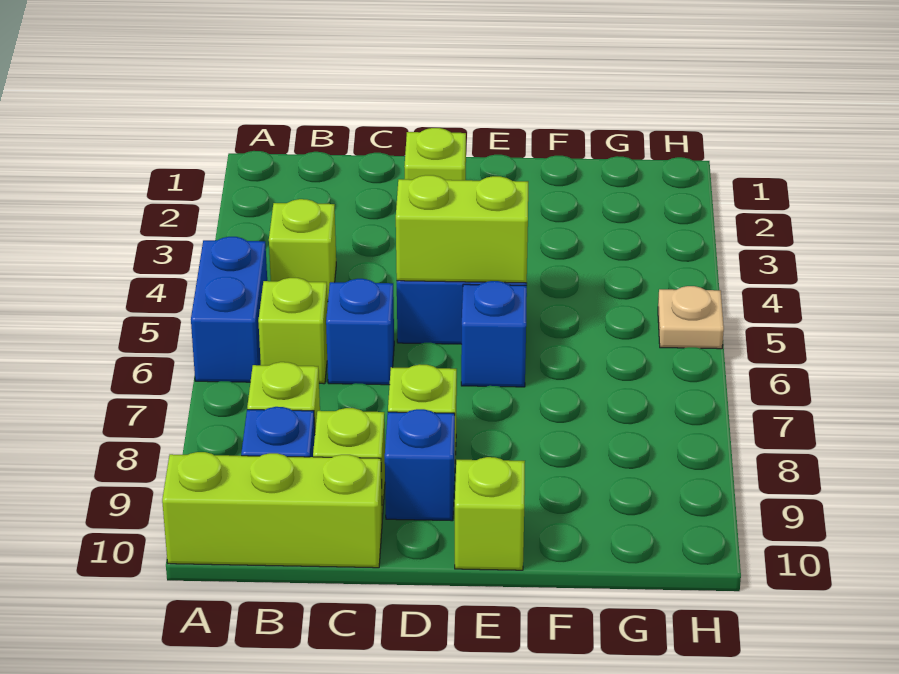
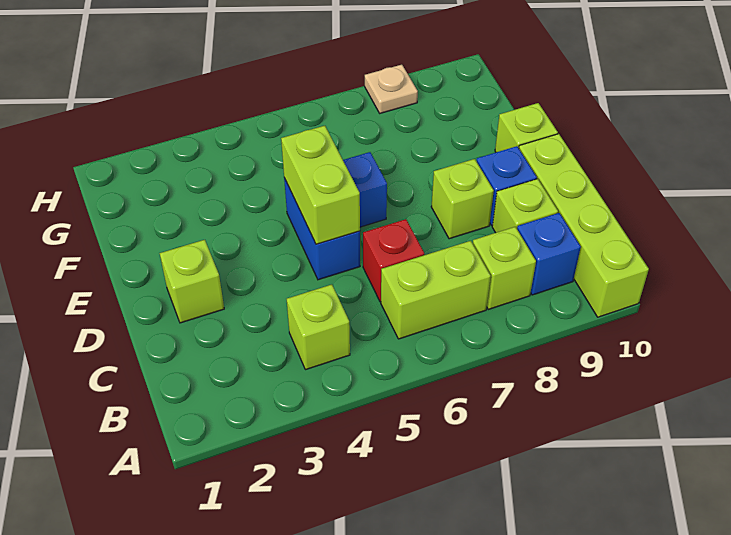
blue 1x2 brick [191,237,267,382] -> none
lime 1x3 brick [162,452,382,568] -> lime 1x4 brick [519,134,649,317]
lime 1x1 brick [258,278,328,384] -> lime 1x2 brick [381,241,491,339]
blue 1x1 brick [326,279,394,385] -> red 1x1 brick [363,219,424,302]
tan 1x1 plate [658,286,724,349] -> tan 1x1 plate moved to [365,65,418,113]

